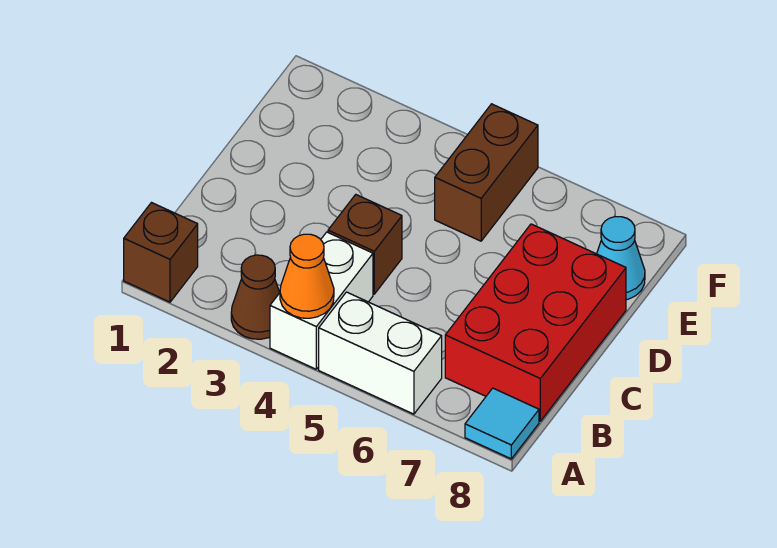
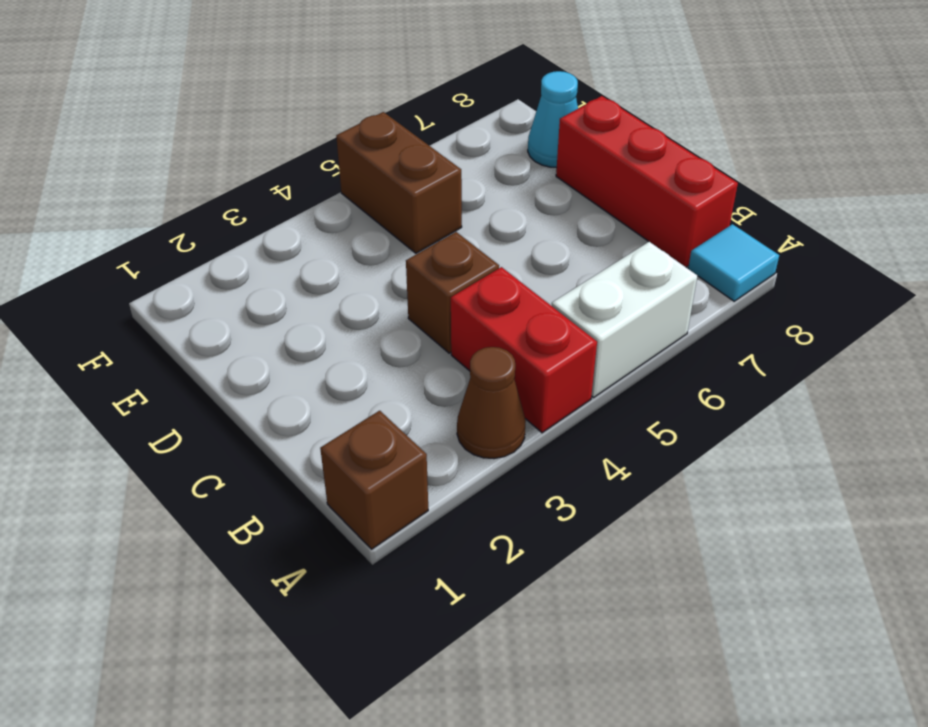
white 1x2 brick [270,232,373,369] -> red 1x2 brick [451,267,597,433]
orange 1x1 cone [280,234,334,318] -> none
red 2x3 brick [445,224,626,421] -> red 1x3 brick [556,96,738,267]

